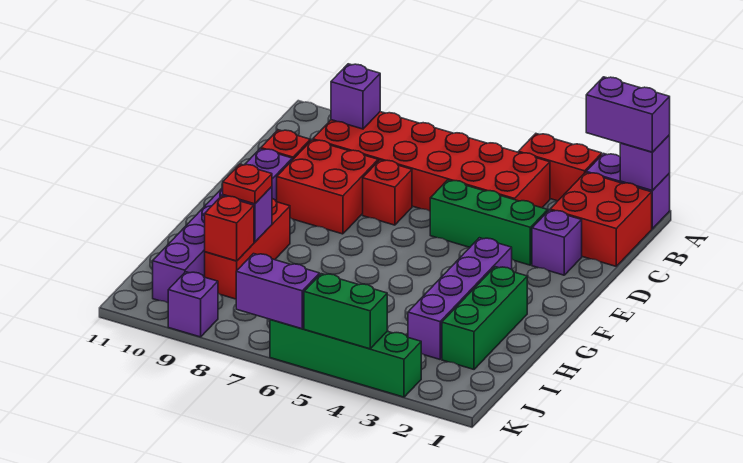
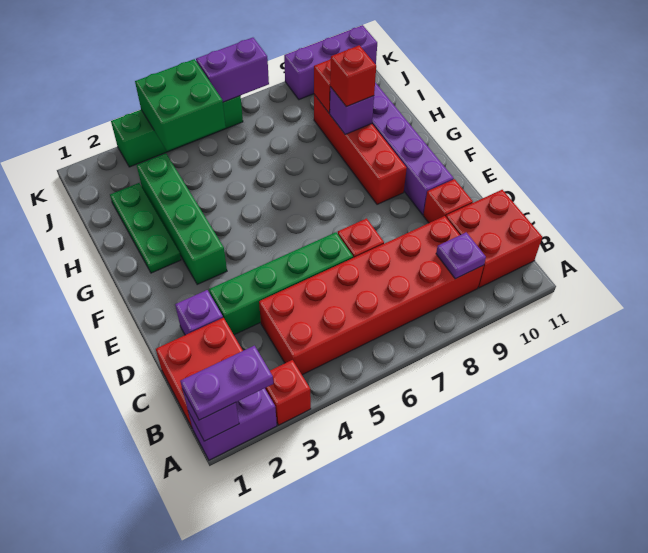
purple 1x2 brick [586,77,670,152] -> purple 1x2 plate [180,346,273,420]
red 1x2 brick [518,134,602,201] -> red 1x1 brick [265,360,311,425]
purple 1x1 brick [331,64,380,129] -> purple 1x1 plate [436,232,486,279]
green 1x3 brick [430,180,548,265] -> green 1x4 brick [209,232,353,335]
red 2x2 brick [277,140,378,234] -> red 2x2 brick moved to [446,190,542,288]
purple 1x4 brick [408,238,512,359] -> green 1x4 brick [137,153,227,285]
green 1x3 brick [442,267,527,369] -> green 1x3 plate [110,183,181,273]
red 1x3 brick [205,199,290,299] -> red 1x4 brick [314,95,407,204]
red 1x1 plate [223,164,272,204] -> red 1x1 brick [330,45,376,107]
green 1x2 brick [304,274,387,349] -> green 2x2 brick [135,59,226,151]
purple 1x1 brick [168,272,218,337] -> purple 1x3 brick [284,25,377,100]

